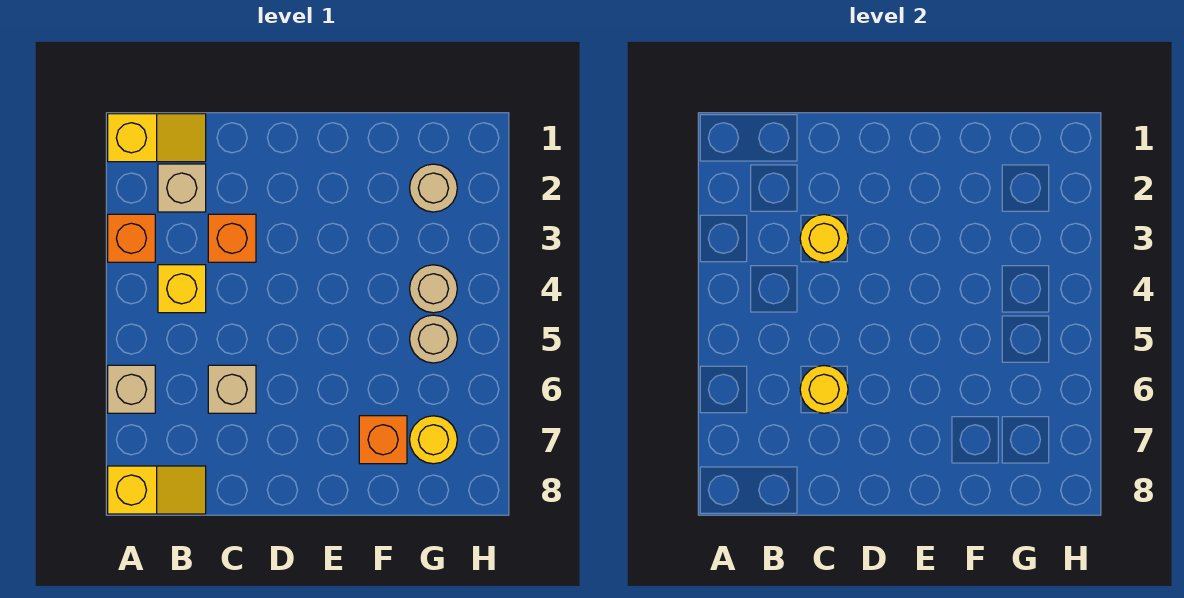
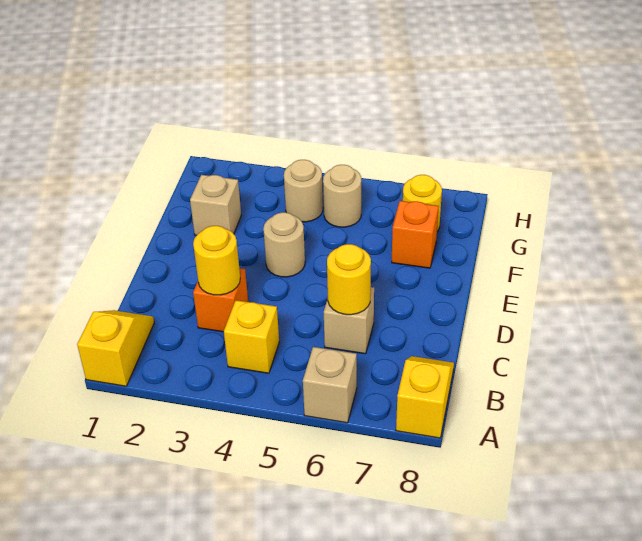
orange 1x1 brick [108,214,155,262] -> none
tan 1x1 brick [158,164,206,212] -> tan 1x1 brick moved to [190,175,241,235]
tan 1x1 round brick [410,164,457,212] -> tan 1x1 round brick moved to [263,212,305,277]

